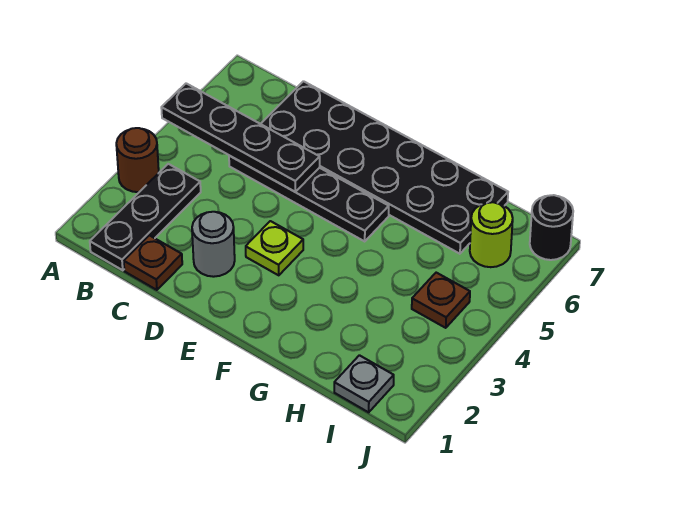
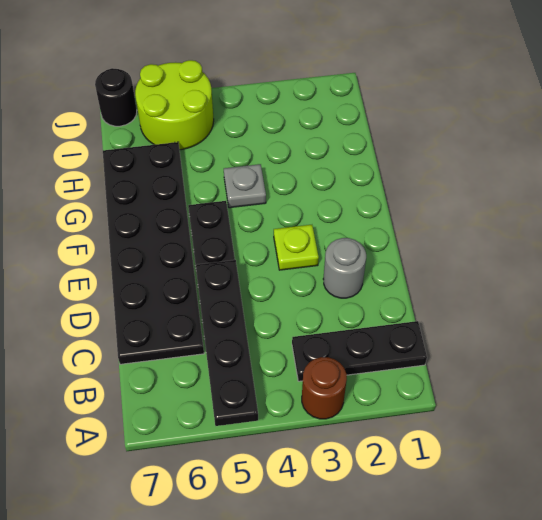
brown 1x1 plate [124,235,182,290] -> none
grey 1x1 plate [334,355,394,412] -> grey 1x1 plate moved to [224,164,266,208]
brown 1x1 plate [412,273,470,328] -> none
lime 1x1 round brick [470,202,513,267] -> lime 2x2 round brick [135,60,214,150]

